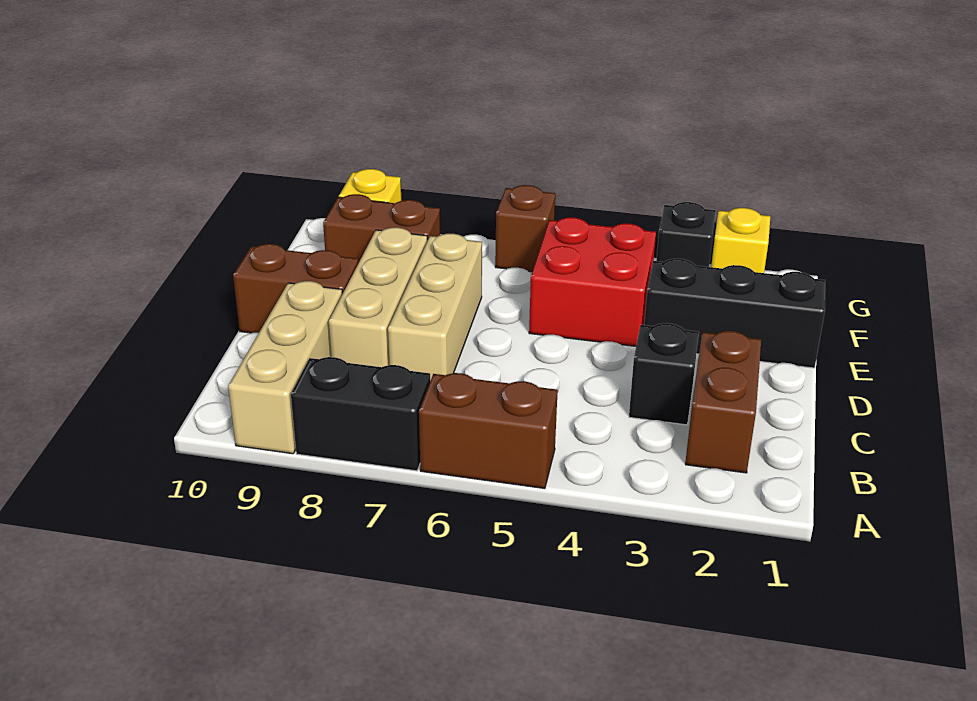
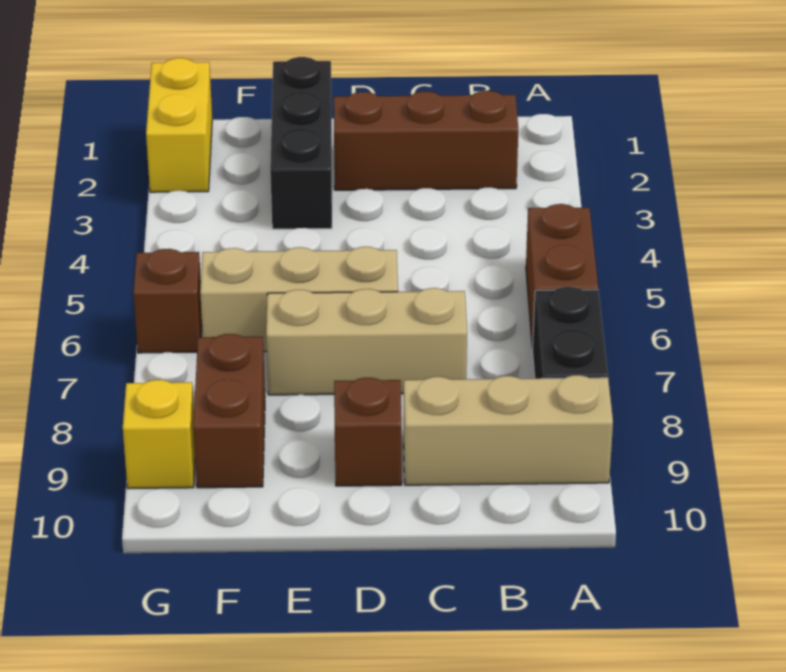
brown 1x2 brick [685,331,761,473] -> brown 1x3 brick [334,91,518,190]
black 1x1 brick [629,323,699,425] -> none
tan 1x3 brick [329,227,427,367] -> tan 1x3 brick moved to [200,247,398,352]
brown 1x2 brick [233,244,358,333] -> brown 1x1 brick [334,378,402,486]
red 2x2 brick [529,217,656,346] -> none
yellow 1x1 brick [711,208,770,273] -> yellow 1x2 brick [146,58,212,192]
black 1x1 brick [656,202,716,267] -> none

